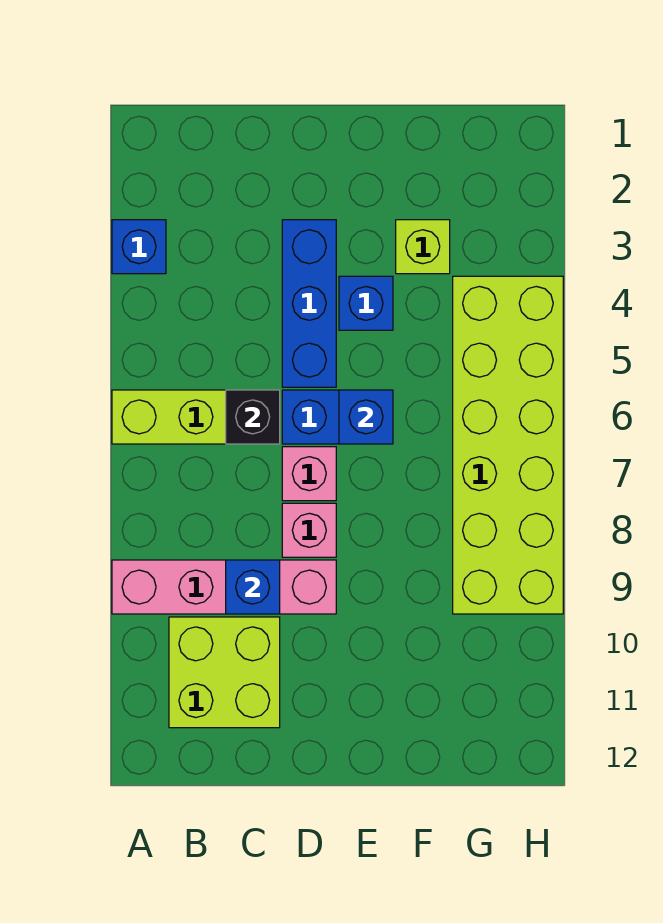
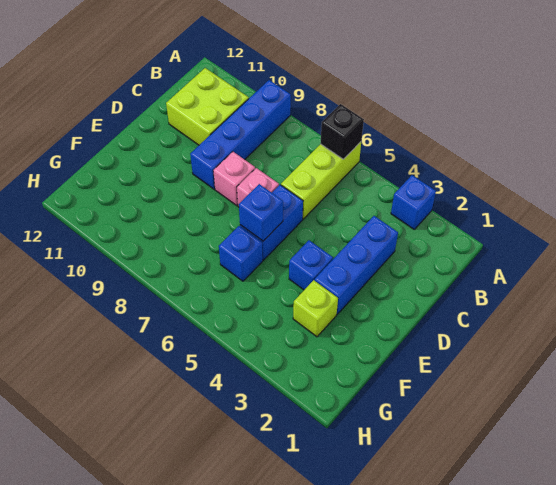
pink 1x4 brick [112,560,336,614] -> blue 1x4 brick [190,80,291,189]
black 1x1 brick [226,390,280,444] -> black 1x1 brick moved to [320,104,364,159]
blue 1x1 brick [226,560,280,614] -> blue 1x1 brick moved to [219,226,263,281]
blue 1x3 brick [282,220,336,387] -> blue 1x3 brick turned to [315,216,398,314]
lime 2x6 brick [453,276,563,614] -> none

